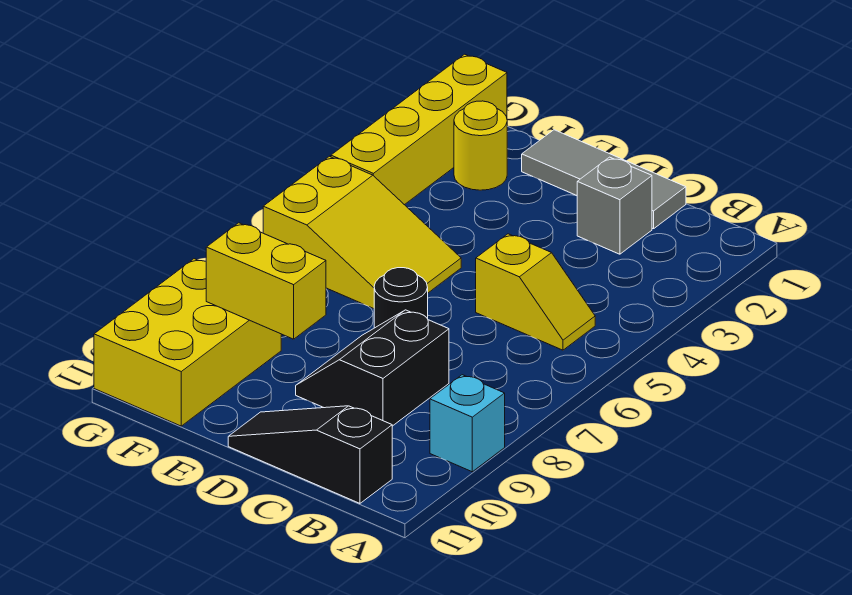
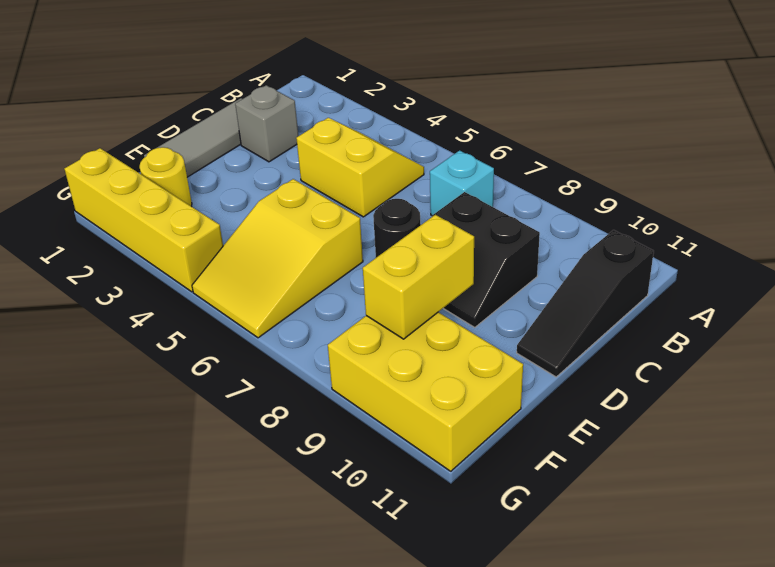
cyan 1x1 brick [430,375,505,472] -> cyan 1x1 brick moved to [430,150,494,216]
yellow 1x2 slope [476,234,595,350] -> yellow 2x2 slope [296,118,424,217]
yellow 2x3 slope [263,156,461,309] -> yellow 2x3 slope turned to [192,179,363,338]

